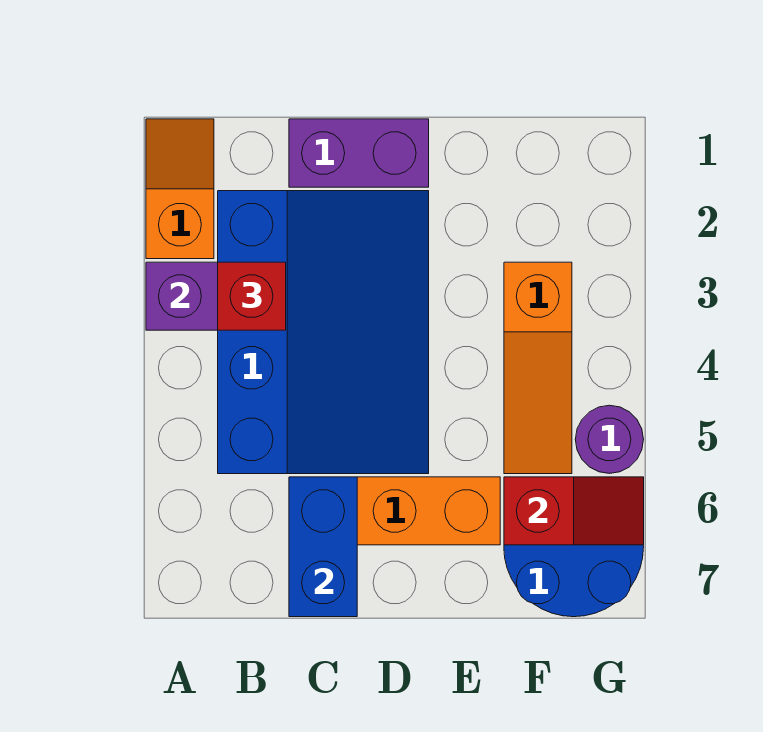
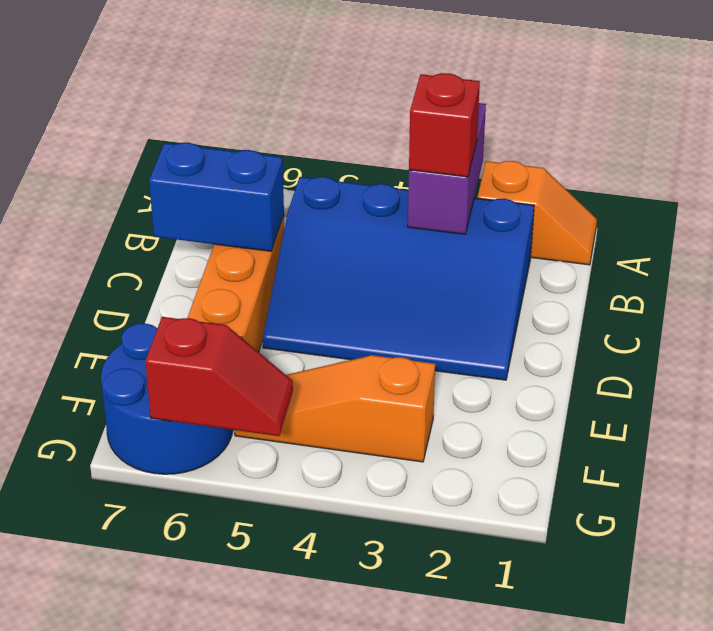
purple 1x2 brick [289,119,429,187] -> none
red 1x2 slope [504,477,644,545] -> red 1x2 slope turned to [145,317,293,436]
purple 1x1 round brick [575,405,644,473] -> none

